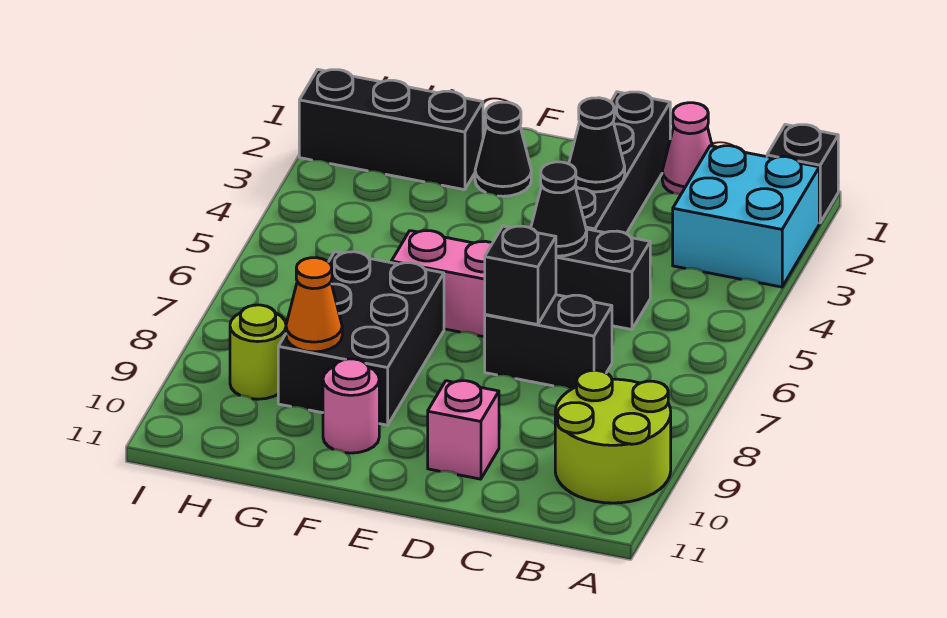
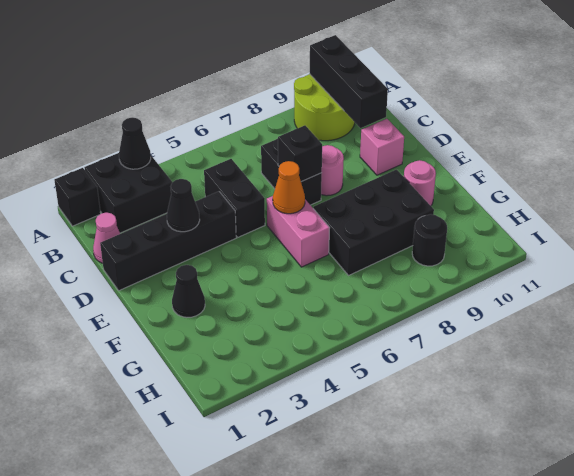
cyan 2x2 brick [673,146,819,287] -> black 2x2 brick [84,153,172,233]
black 1x1 cone [531,162,587,256] -> black 1x1 cone moved to [119,118,151,169]
none -> pink 1x1 round brick [321,145,344,196]
black 1x3 brick [299,70,483,190] -> black 1x3 brick moved to [310,35,388,128]
orange 1x1 cone [286,258,342,352] -> orange 1x1 cone moved to [273,161,305,214]
lime 1x1 round brick [230,305,286,399] -> black 1x1 round brick [412,214,447,266]

